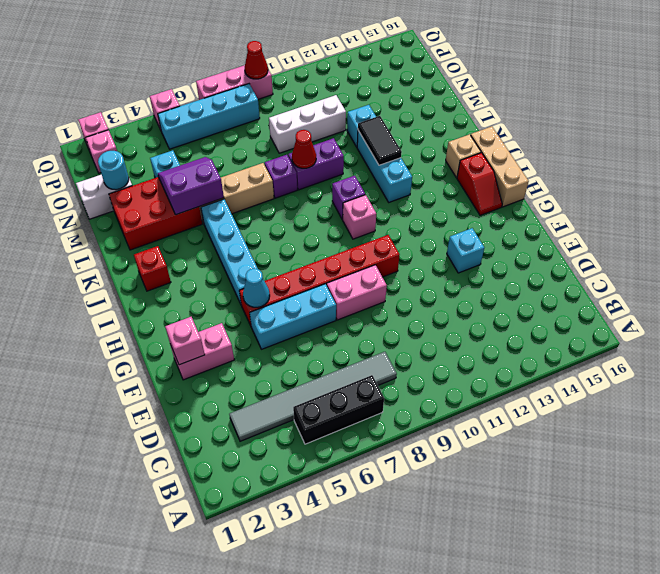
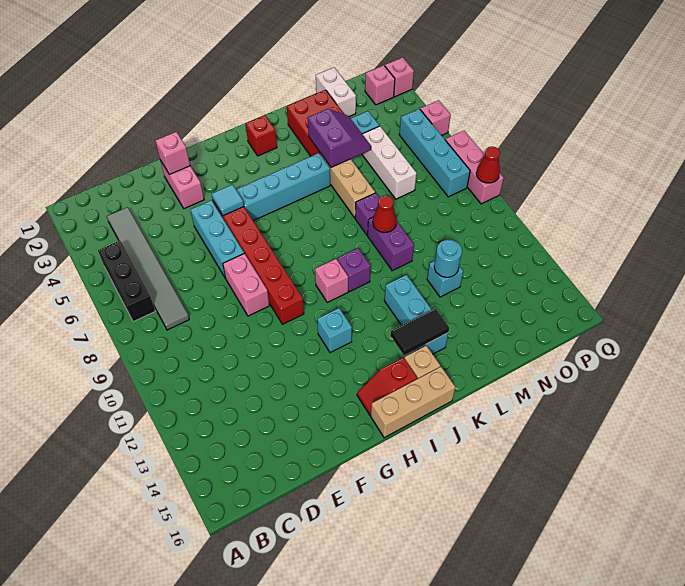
cyan 1x1 brick [447,228,484,273] -> cyan 1x1 brick moved to [317,308,352,353]
cyan 1x1 cone [243,268,270,307] -> cyan 1x1 tile [212,185,244,216]
cyan 1x3 brick [357,131,412,202] -> cyan 1x3 brick turned to [384,275,448,354]
black 1x2 tile [358,116,402,165] -> black 1x2 tile moved to [390,308,449,355]
cyan 1x1 round brick [98,151,129,190] -> cyan 1x1 round brick moved to [434,240,462,277]
white 1x3 brick [269,95,346,153] -> white 1x3 brick moved to [362,126,417,199]

